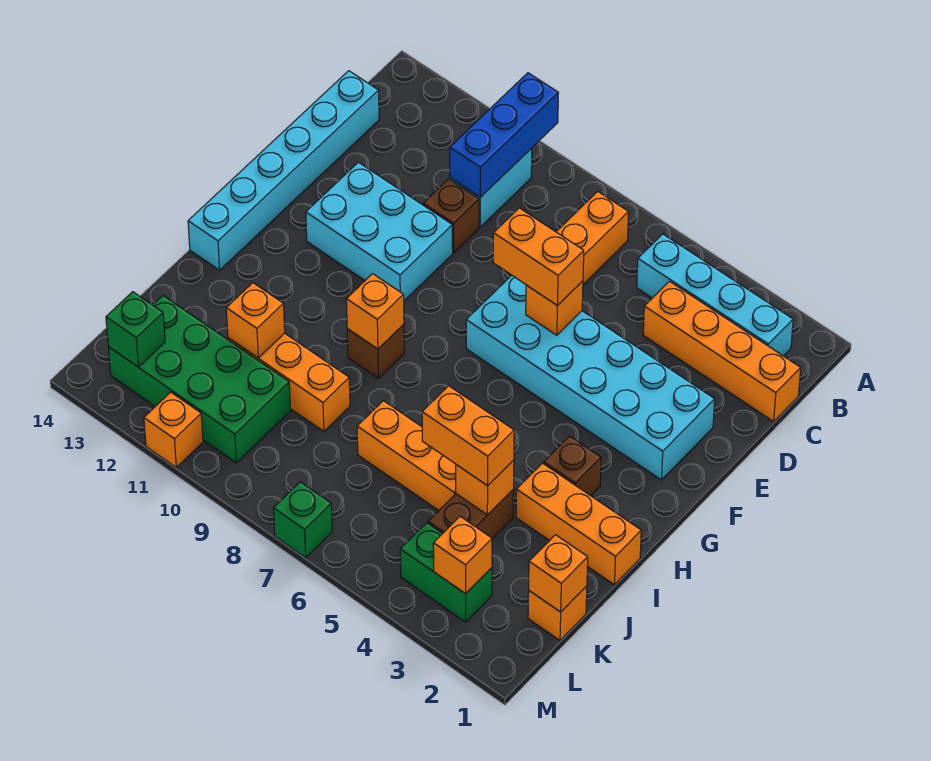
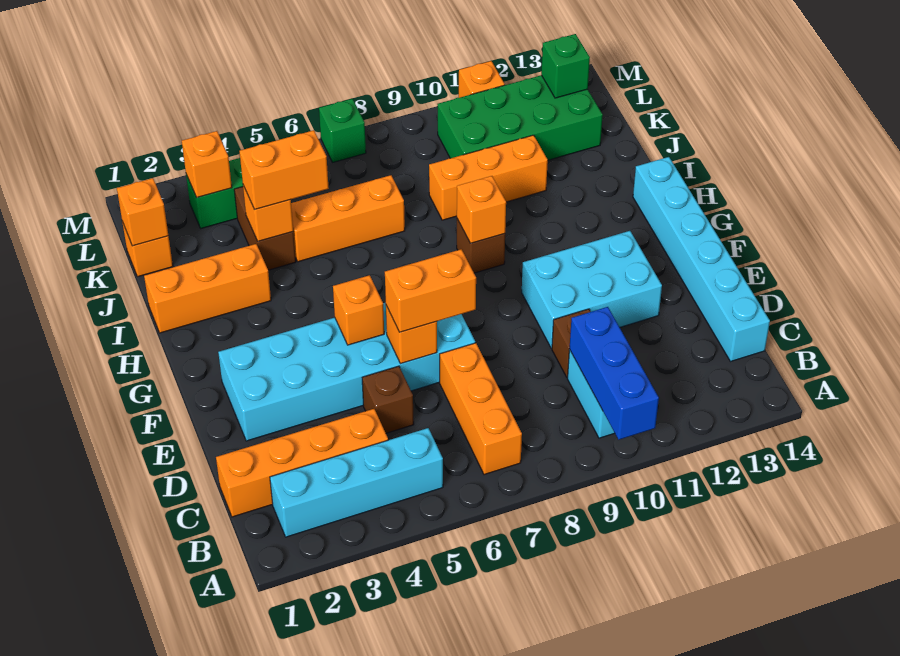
brown 1x1 brick [544,436,601,496] -> brown 1x1 brick moved to [362,366,414,433]
orange 1x1 brick [226,283,285,358] -> orange 1x1 brick moved to [333,275,384,345]

